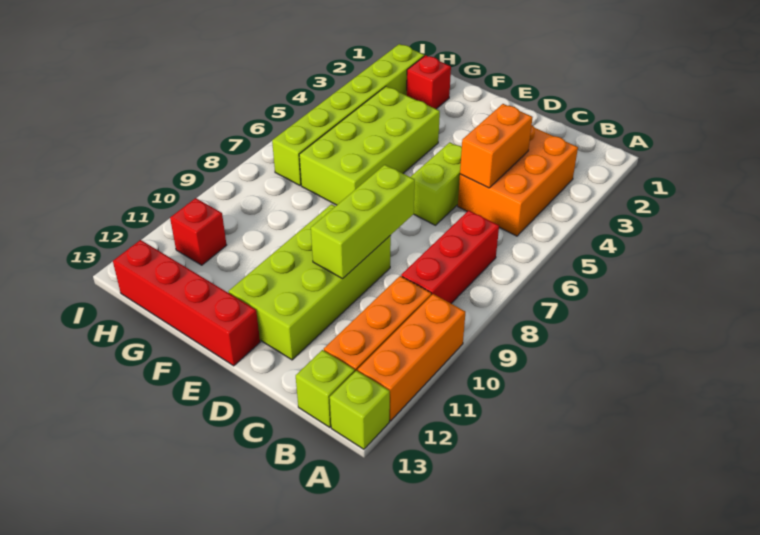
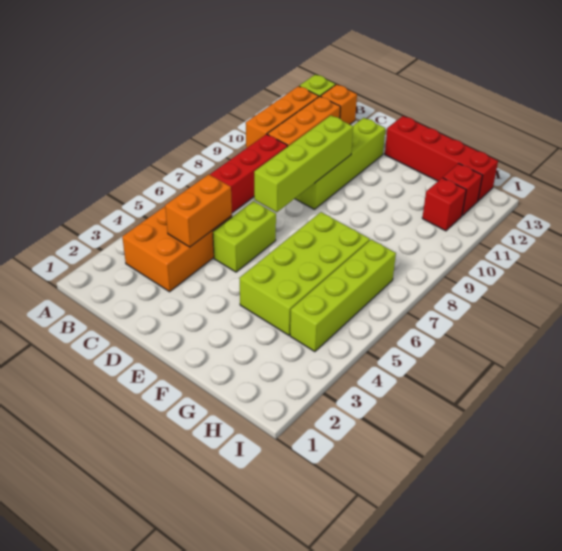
lime 1x1 brick [296,350,355,427] -> orange 1x1 brick [321,85,357,124]
lime 1x3 brick [311,165,415,279] -> lime 1x4 brick [254,115,353,212]
lime 2x4 brick [228,204,391,360] -> lime 1x4 brick [295,118,385,209]
red 1x1 brick [407,55,451,109] -> red 1x1 brick moved to [443,164,482,215]
lime 1x6 brick [272,44,424,185] -> lime 1x4 brick [290,240,396,352]

